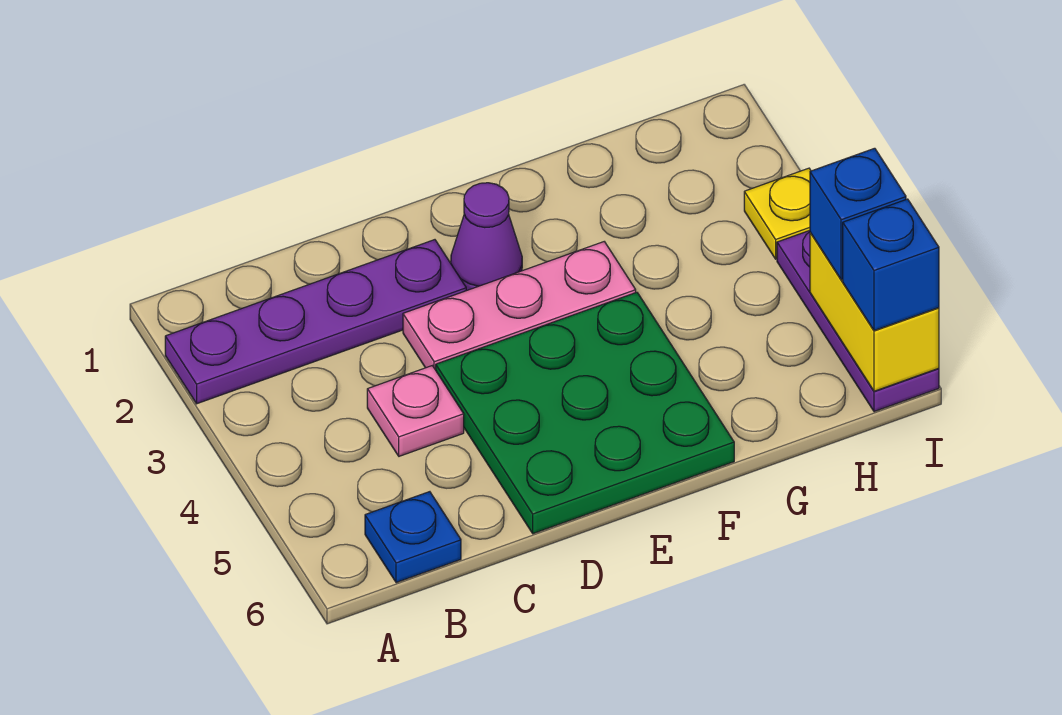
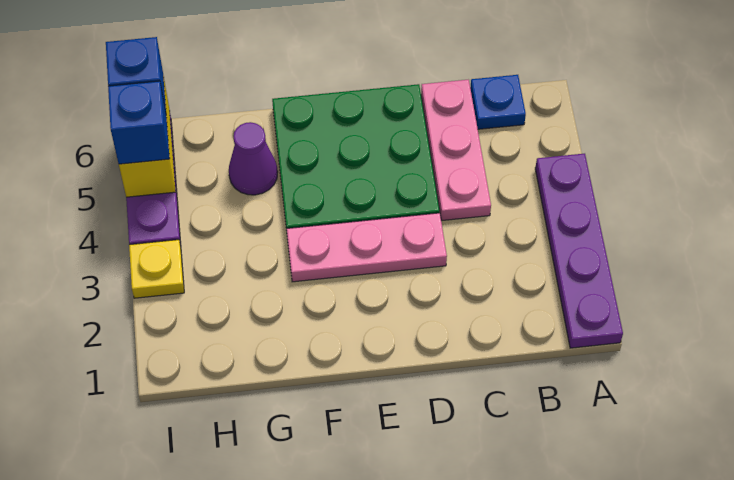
purple 1x4 plate [165,240,466,404] -> purple 1x4 plate turned to [535,154,623,348]
pink 1x1 plate [367,366,464,456] -> pink 1x3 plate [421,80,491,221]
purple 1x1 cone [451,183,522,291] -> purple 1x1 cone moved to [229,122,278,195]

